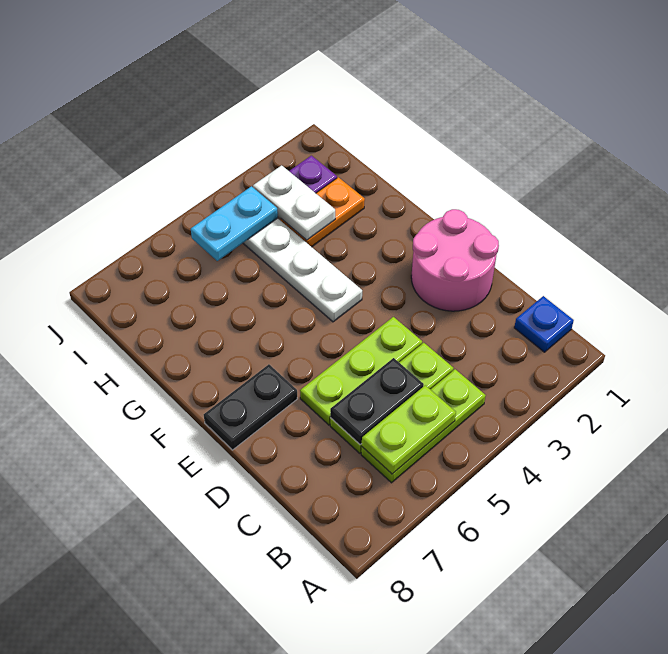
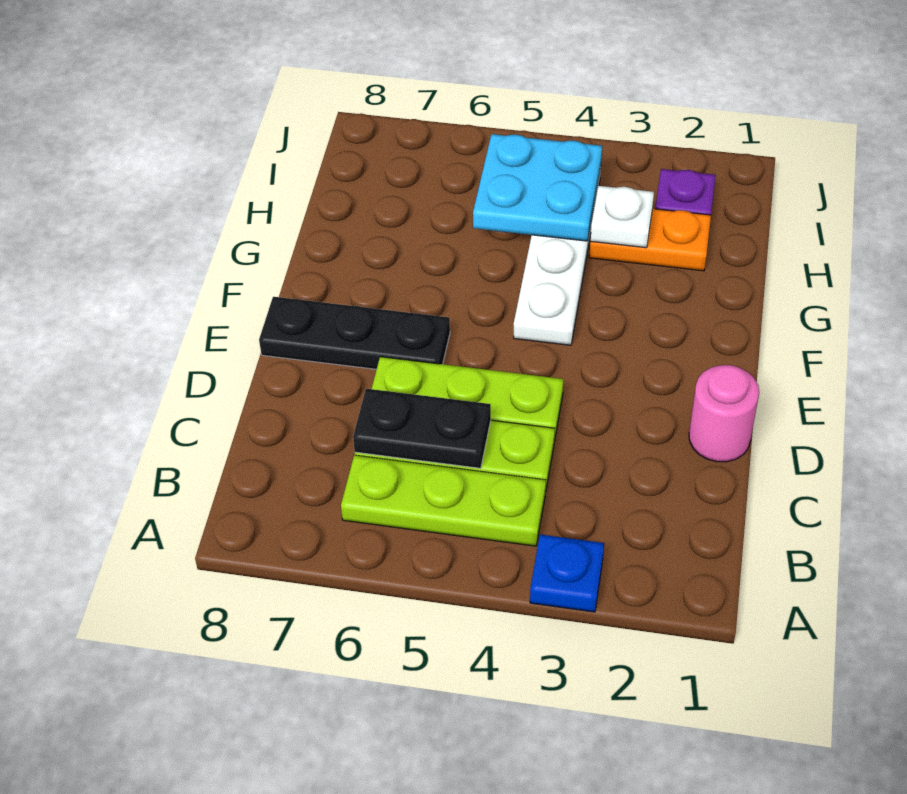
blue 1x1 plate [514,296,574,352] -> blue 1x1 plate moved to [530,535,604,612]
lime 1x2 plate [362,385,456,474] -> none
pink 2x2 round brick [411,209,499,311] -> pink 1x1 round brick [689,365,759,462]
black 1x2 plate [204,364,297,450] -> black 1x3 plate [259,297,450,369]
white 1x2 plate [253,165,335,240] -> white 1x1 plate [590,186,654,248]
cyan 1x2 plate [191,186,278,261] -> cyan 2x2 plate [473,134,602,241]

